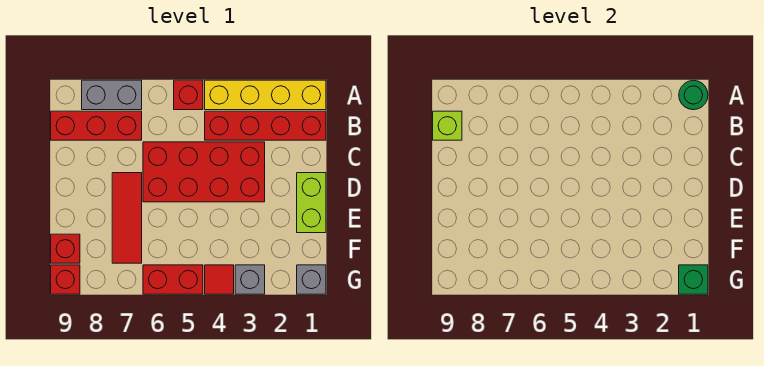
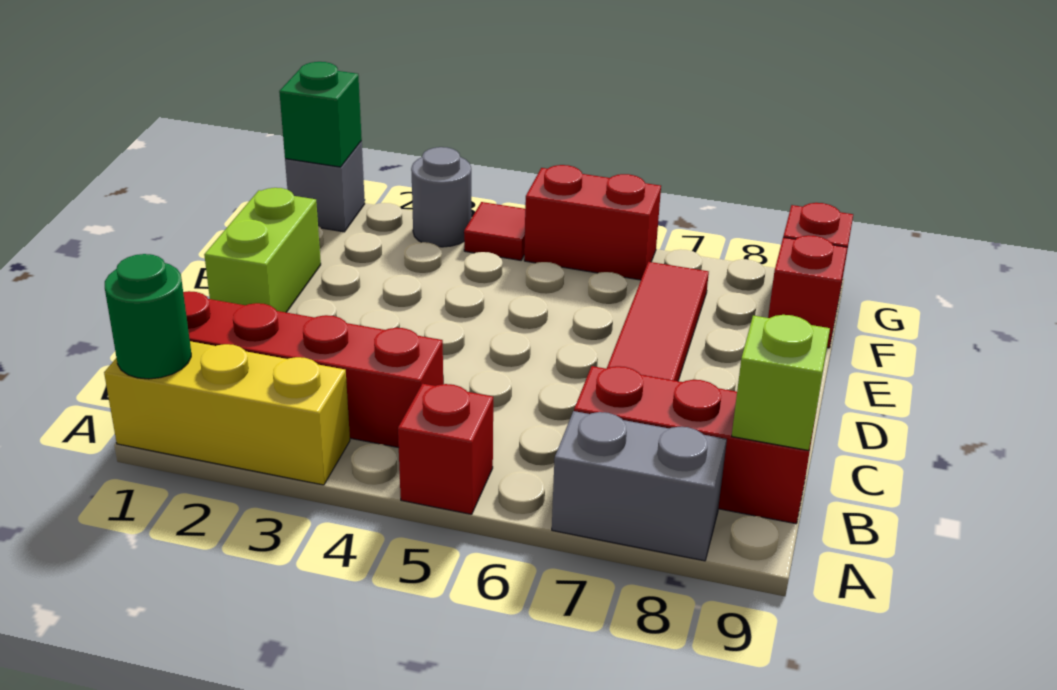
yellow 1x4 brick [205,80,326,110] -> yellow 1x3 brick [104,341,350,485]
red 2x4 brick [143,142,265,202] -> none
grey 1x1 brick [235,265,265,294] -> grey 1x1 round brick [411,147,471,247]

